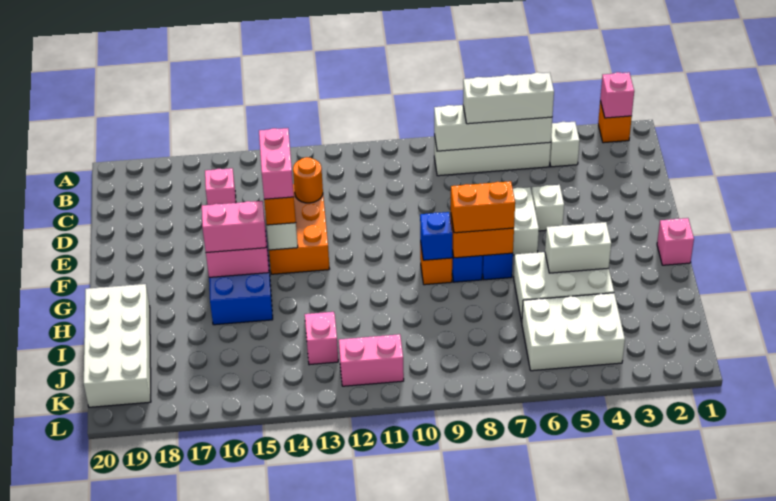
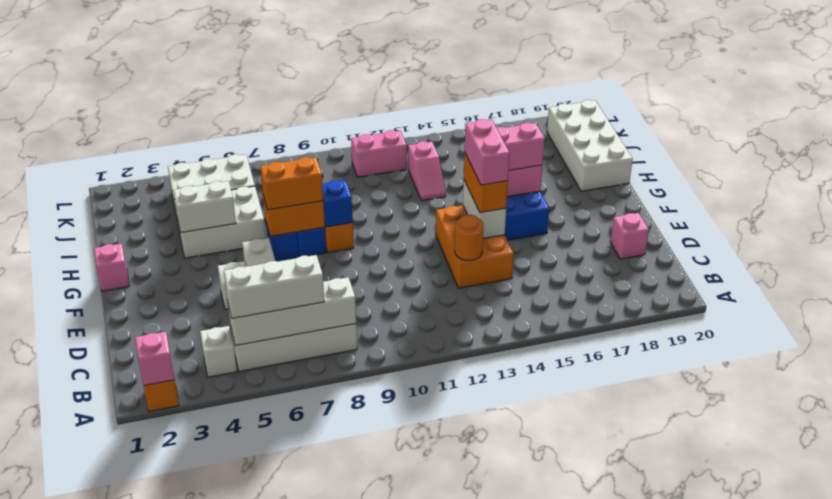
pink 1x1 brick [205,168,236,205] -> pink 1x1 brick moved to [610,213,649,259]

